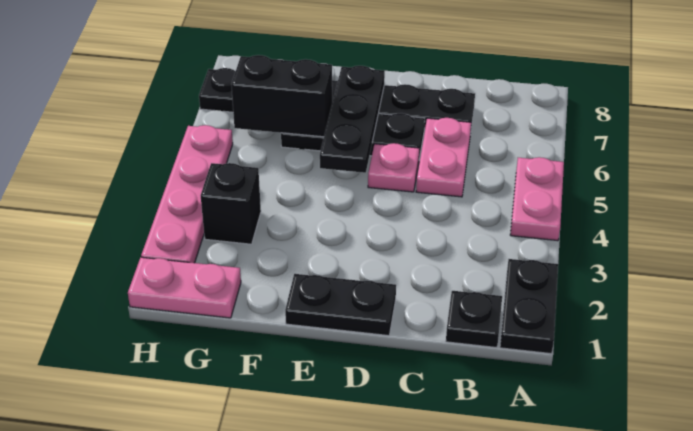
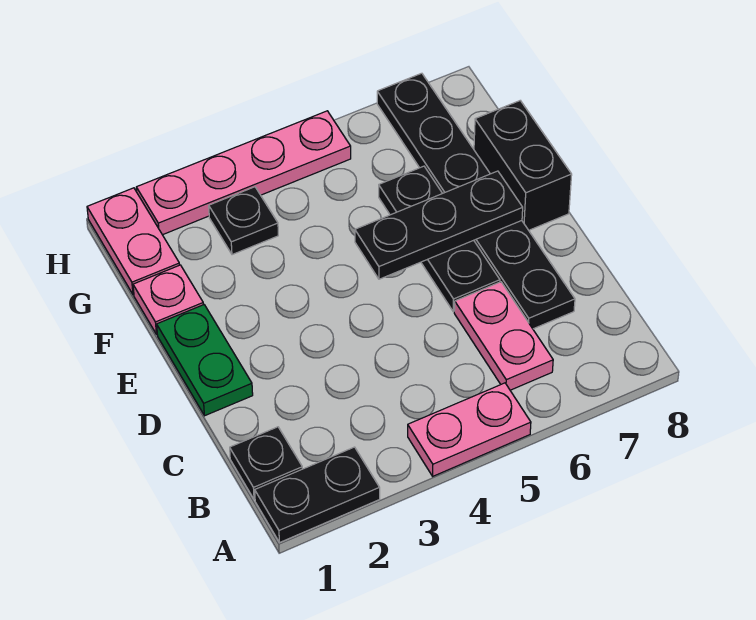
pink 1x2 plate [416,118,471,197] -> pink 1x2 plate turned to [454,282,553,390]
black 1x2 plate [285,274,396,336] -> green 1x2 plate [157,305,253,416]
pink 1x1 plate [368,143,420,192] -> pink 1x1 plate moved to [133,265,203,334]
black 1x2 brick [231,55,332,137] -> black 1x2 brick moved to [474,101,572,230]
black 1x1 brick [201,163,261,244] -> black 1x1 plate [209,187,278,255]

